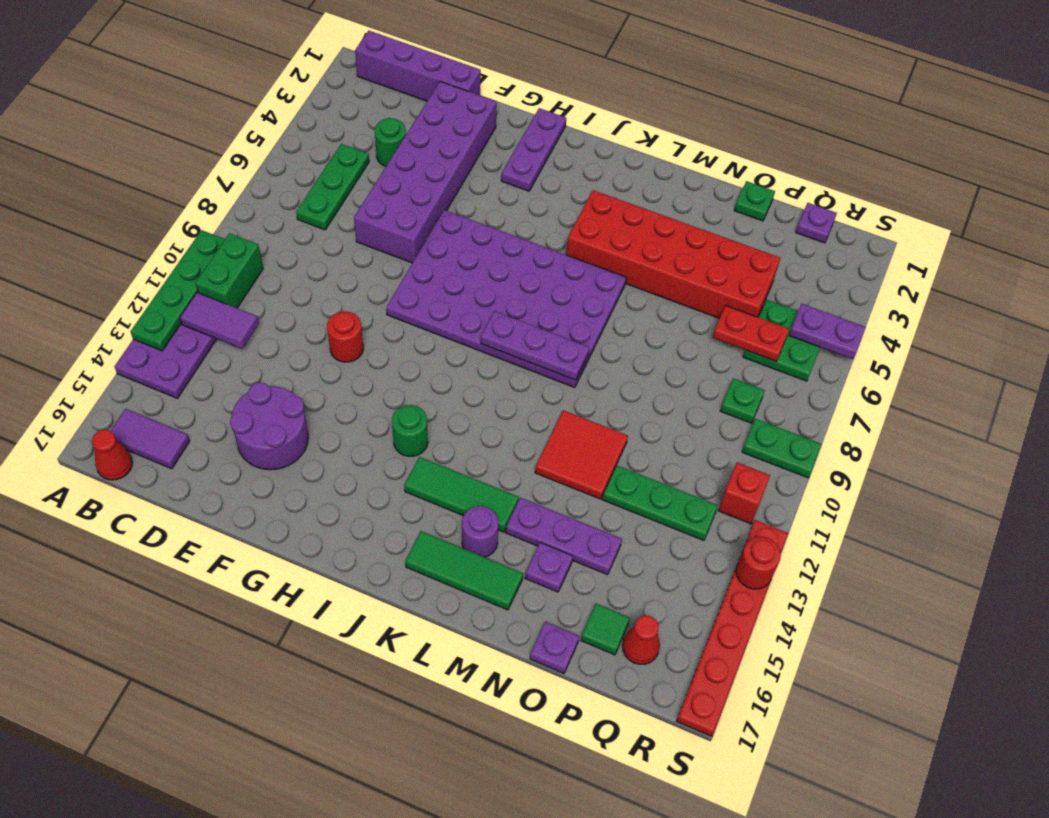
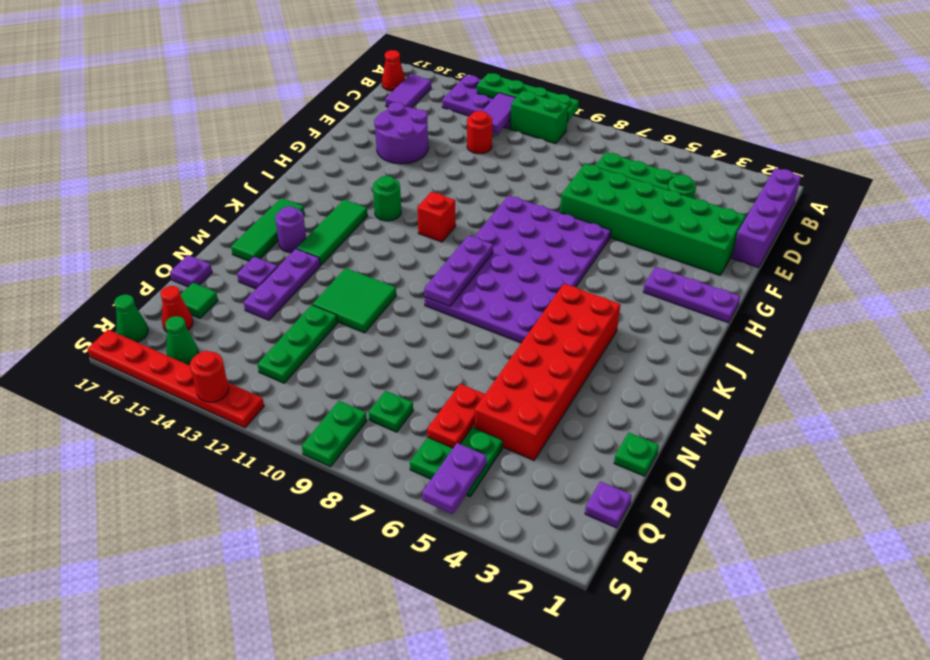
purple 2x6 brick [354,81,497,263] -> green 2x6 brick [560,164,746,275]
red 1x1 round brick [327,311,363,362] -> red 1x1 round brick moved to [467,111,492,154]
red 2x2 tile [535,410,628,499] -> green 2x2 tile [313,268,396,333]
red 1x1 brick [718,462,770,524] -> red 1x1 brick moved to [417,192,456,242]
none -> green 1x1 cone [165,316,198,365]
none -> green 1x1 cone [114,294,148,342]

